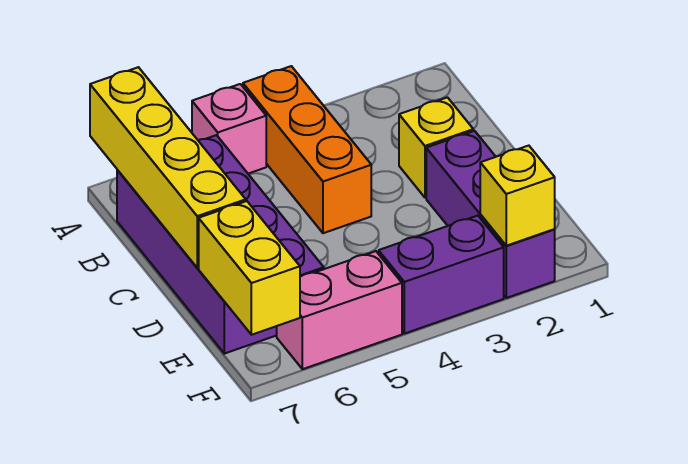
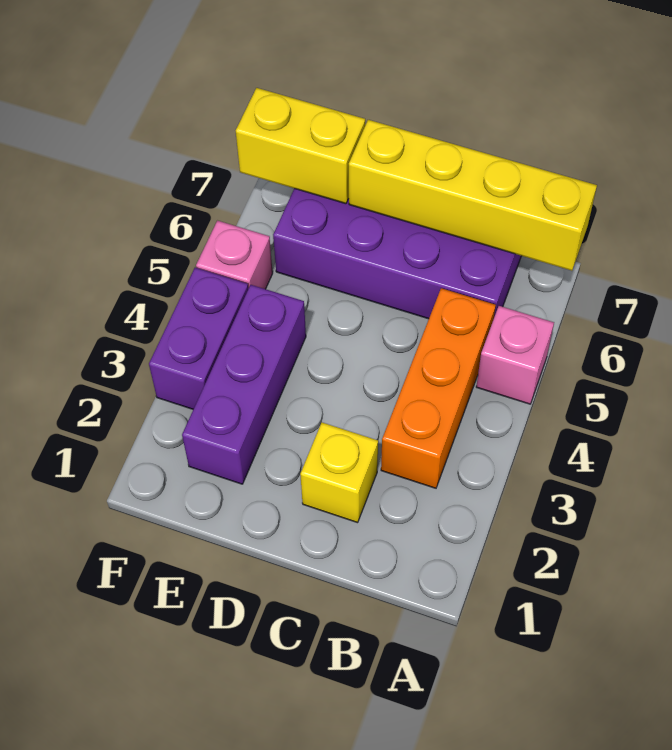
orange 1x3 brick [243,66,371,233] -> orange 1x3 brick turned to [381,288,496,488]
purple 1x3 brick [426,131,555,298] -> purple 1x3 brick turned to [182,285,306,484]
yellow 1x1 brick [480,146,555,246] -> none
pink 1x2 brick [277,251,402,369] -> pink 1x1 brick [196,221,273,289]

